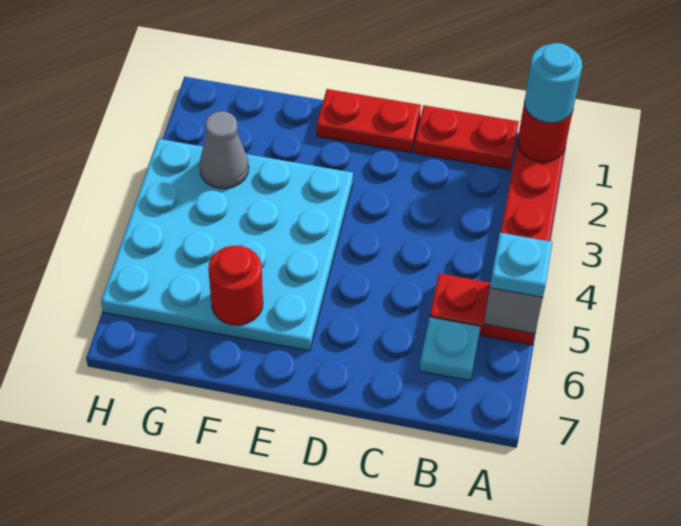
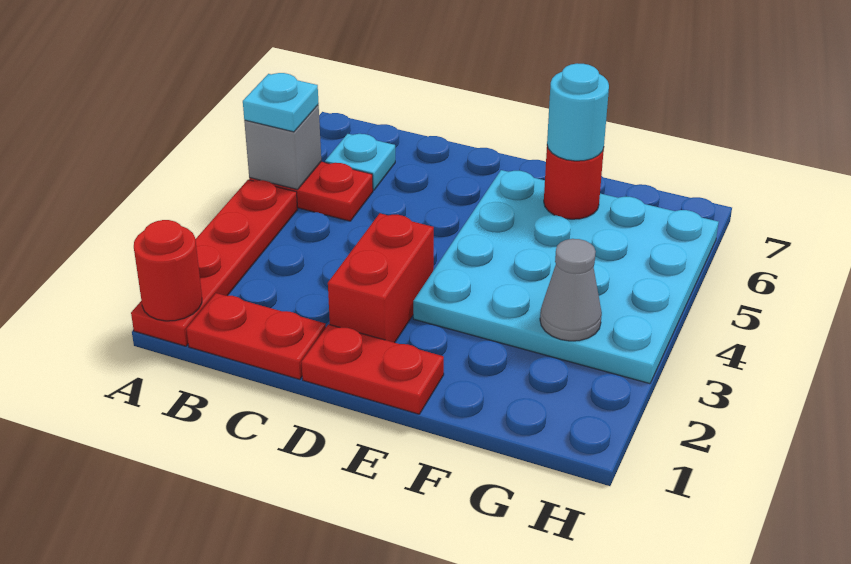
cyan 1x1 round brick [525,43,582,123] -> cyan 1x1 round brick moved to [547,63,609,161]
none -> red 1x2 brick [328,213,434,343]

